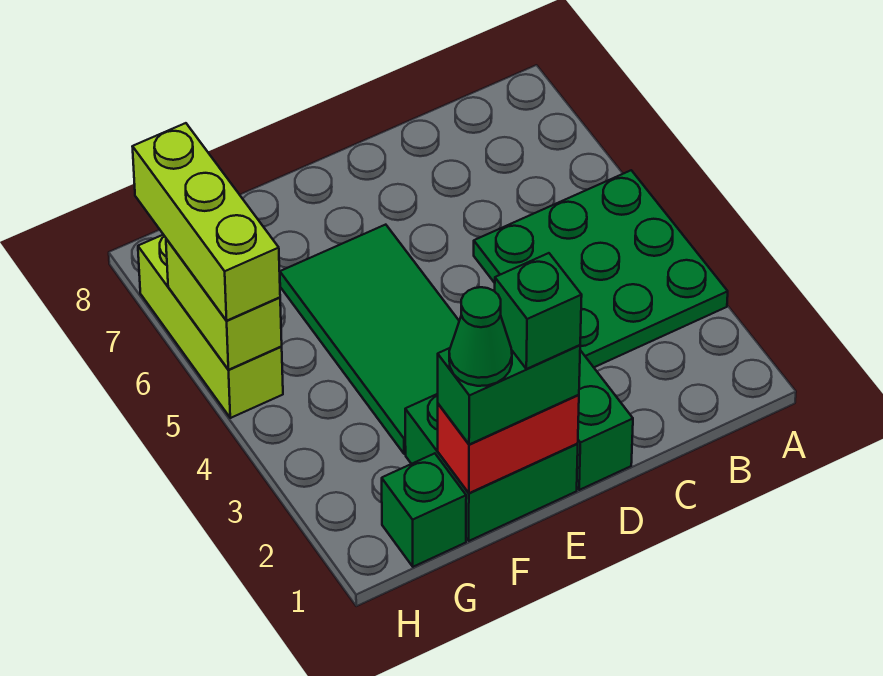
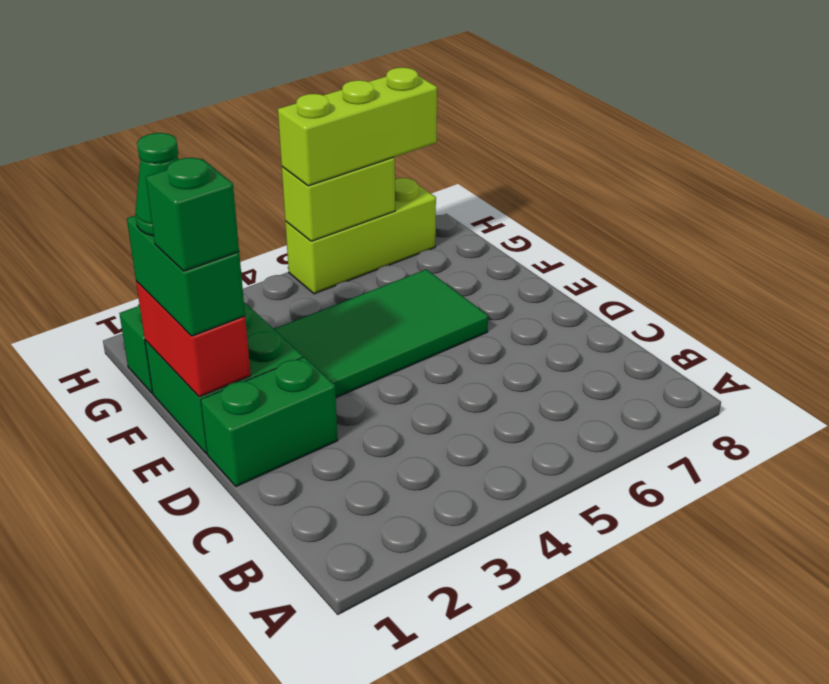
green 3x3 plate [474,170,728,367] -> none

